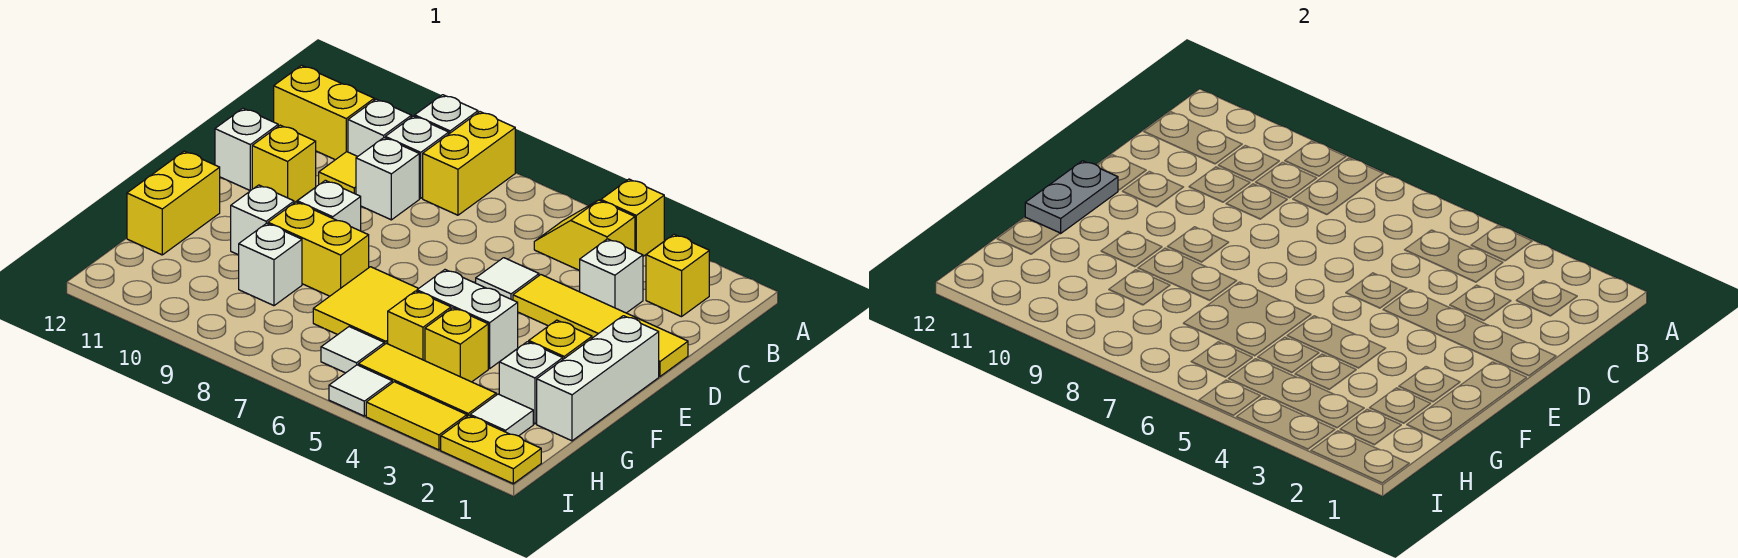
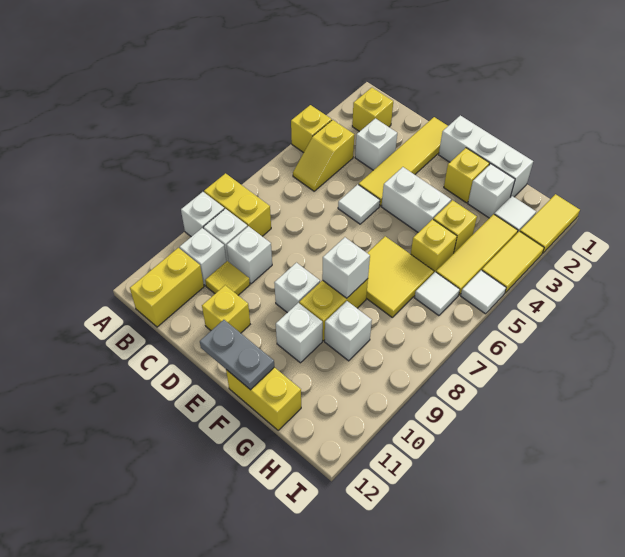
white 1x1 brick [215,108,278,191] -> white 1x1 brick moved to [322,237,370,298]
white 1x2 brick [417,270,518,369] -> white 1x2 brick turned to [381,167,451,233]
yellow 1x2 plate [441,416,541,484] -> yellow 1x2 tile [520,194,580,254]

